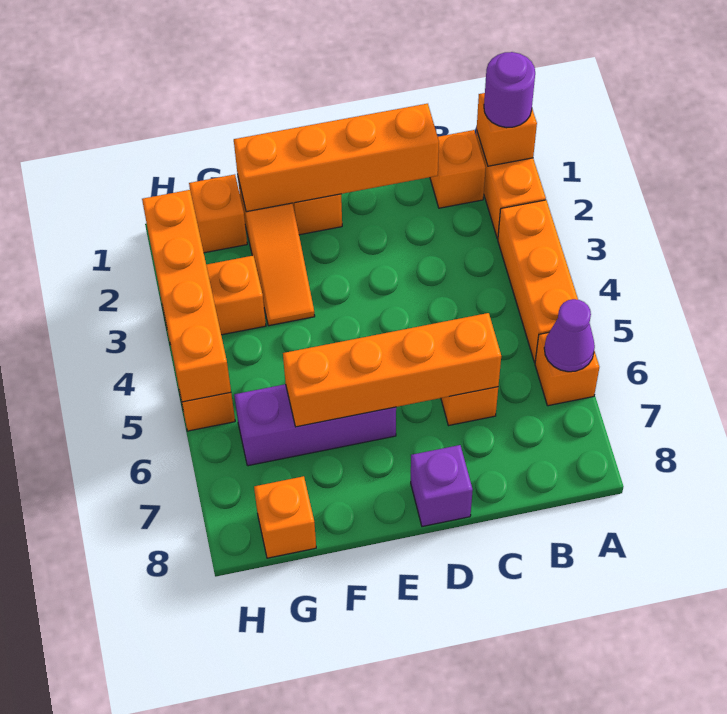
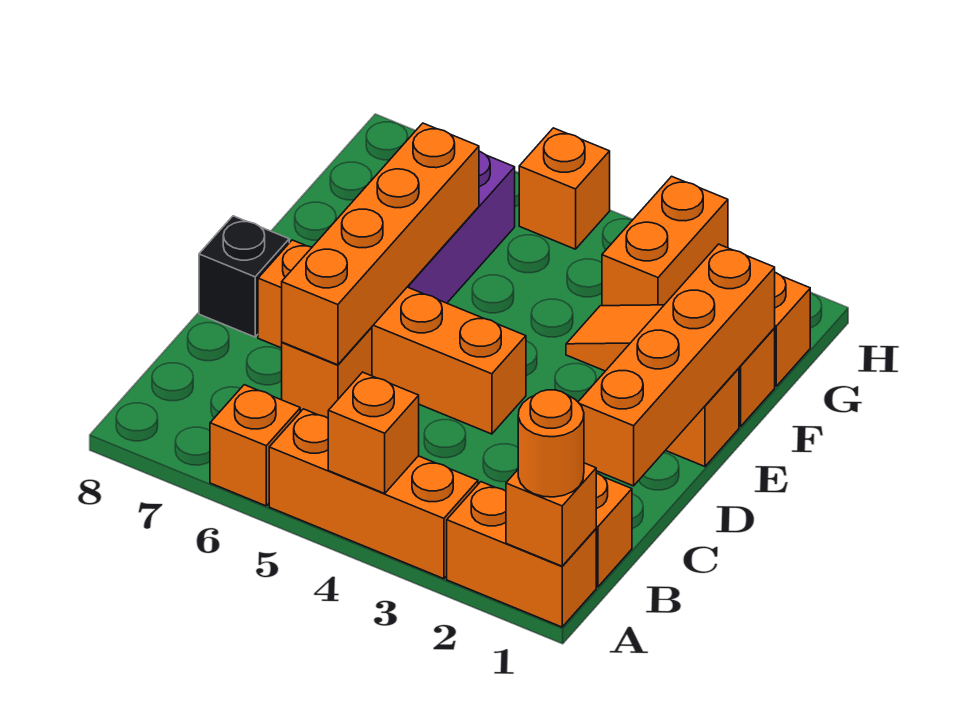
purple 1x1 round brick [484,52,535,128] -> orange 1x1 round brick [518,390,584,497]
purple 1x1 cone [544,299,595,372] -> none
purple 1x1 brick [411,445,473,527] -> black 1x1 brick [199,216,289,337]
orange 1x1 brick [254,476,316,558] -> orange 1x1 brick moved to [328,372,419,493]
orange 1x4 brick [142,190,231,402] -> orange 1x4 brick moved to [258,240,526,434]

